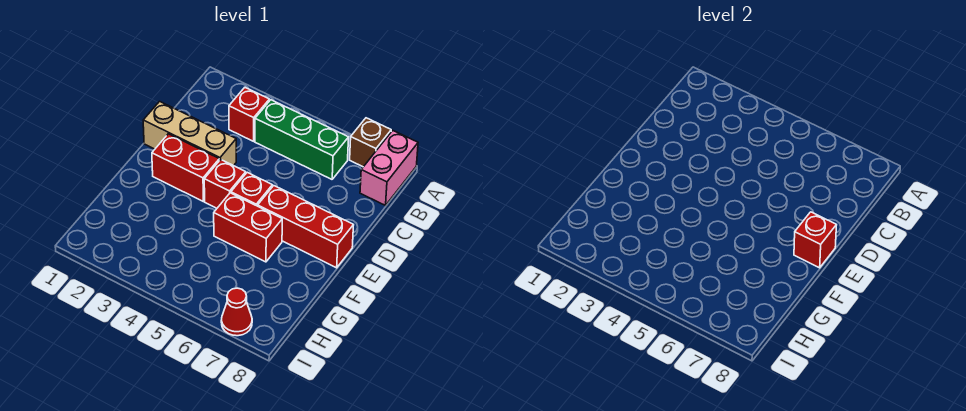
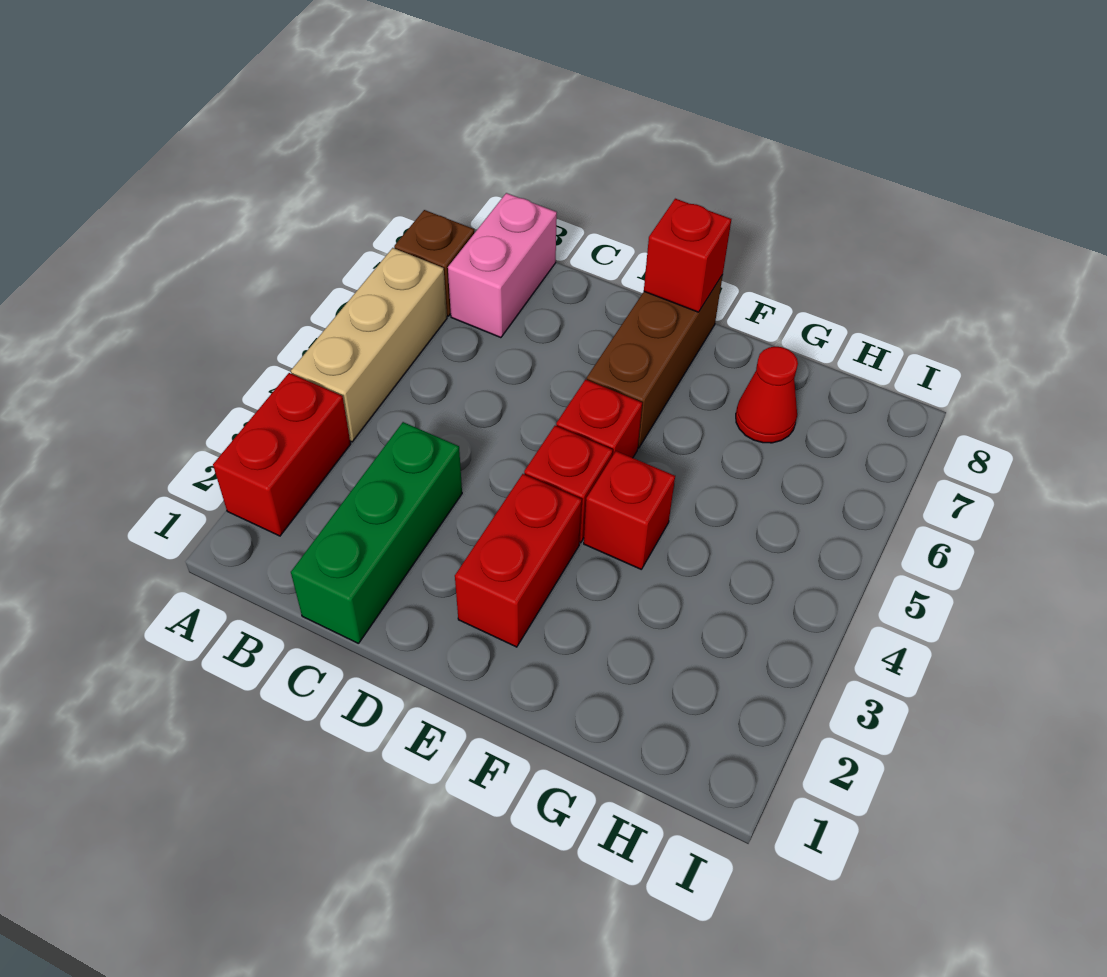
pink 1x2 brick [360,131,418,205] -> pink 1x2 brick turned to [448,193,557,338]
red 1x1 brick [229,88,269,141] -> red 1x1 brick moved to [584,451,675,569]
green 1x3 brick [255,100,349,179] -> green 1x3 brick moved to [291,422,462,644]
tan 1x3 brick [143,101,236,166] -> tan 1x3 brick moved to [291,248,447,442]
red 1x3 brick [258,186,353,268] -> brown 1x3 brick [587,275,723,448]
red 1x2 brick [214,193,282,262] -> red 1x2 brick moved to [213,373,350,536]
red 1x1 cone [221,288,252,336] -> red 1x1 cone moved to [736,347,798,443]

